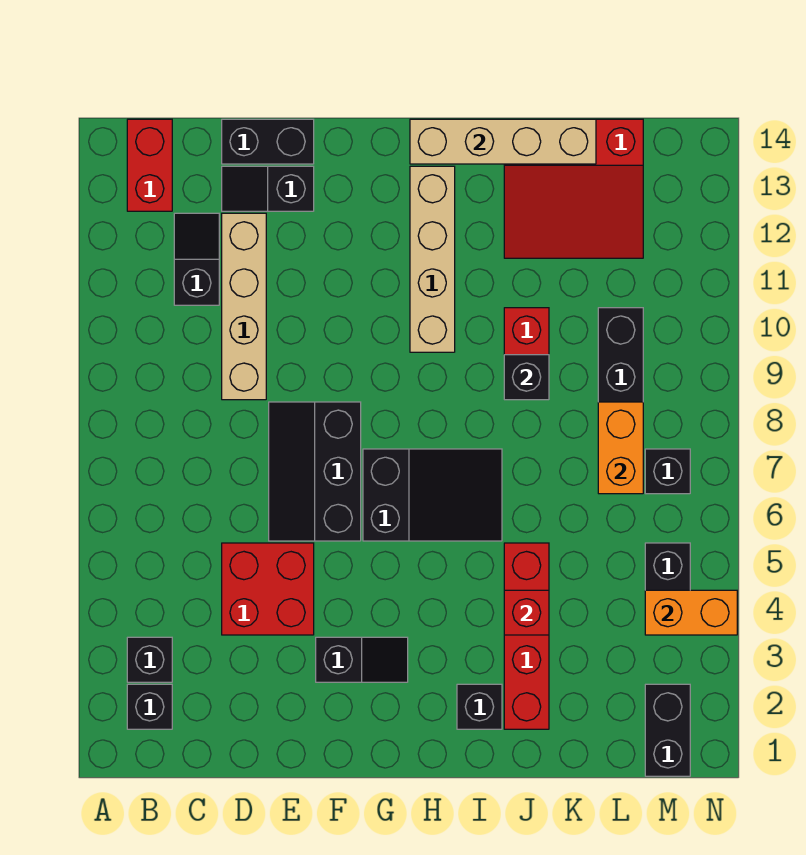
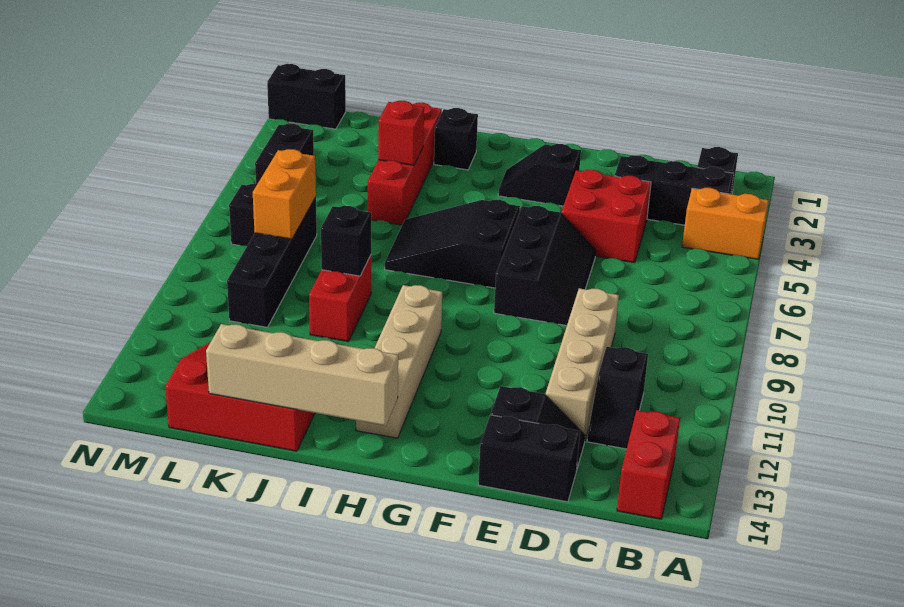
black 1x1 brick [127,637,172,682] -> black 1x3 brick [615,155,734,225]
black 1x2 brick [645,684,690,776] -> black 1x2 brick turned to [267,64,346,129]
orange 1x2 brick [645,590,737,635] -> orange 1x2 brick moved to [682,188,769,259]

